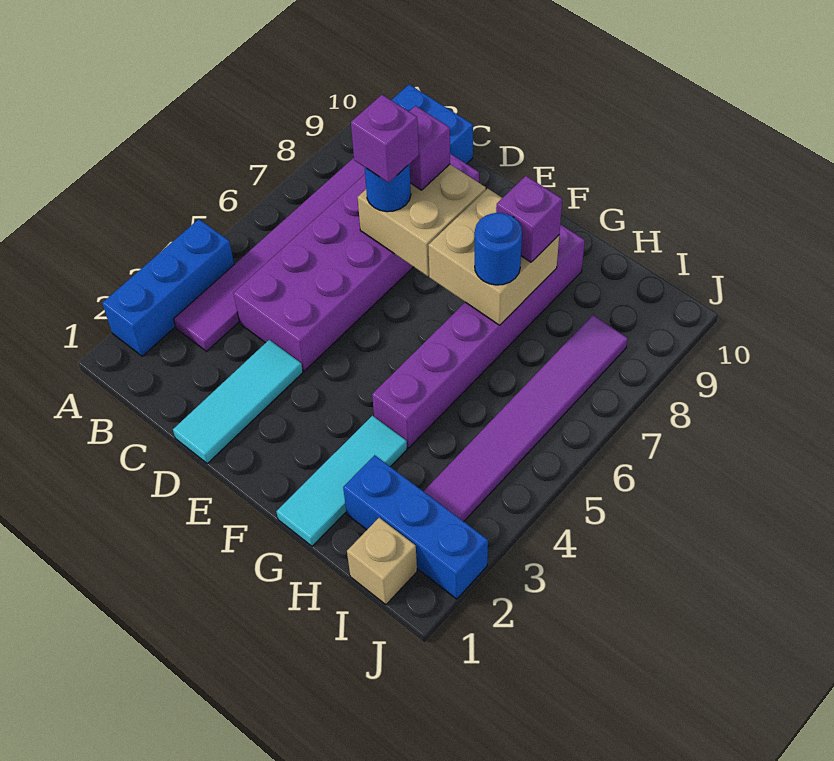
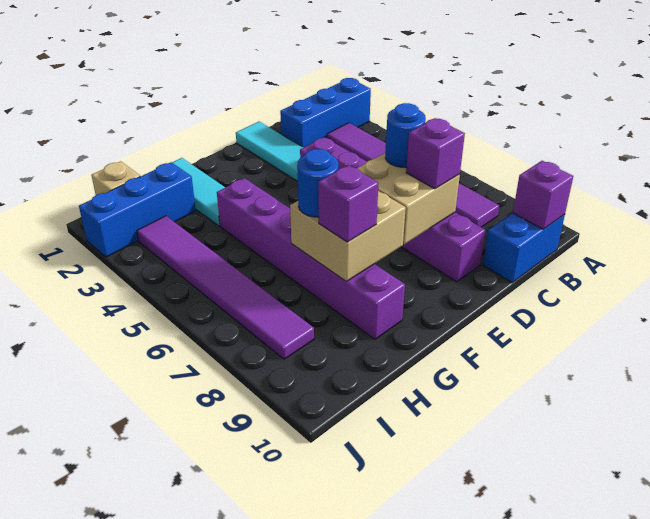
blue 1x3 brick [102,219,234,356] -> blue 1x3 brick turned to [280,78,371,148]
purple 2x6 brick [234,154,479,371] -> purple 1x6 brick [300,137,486,282]
purple 1x1 brick [351,95,419,183] -> purple 1x1 brick moved to [513,161,573,229]

